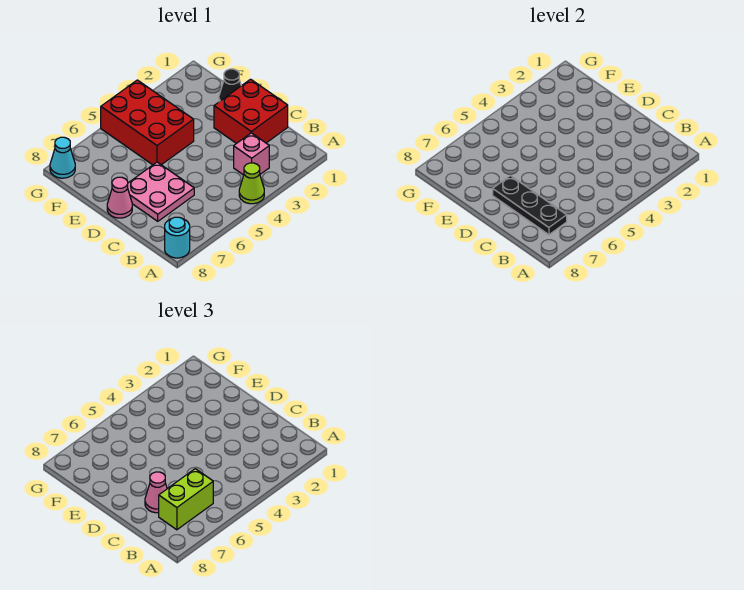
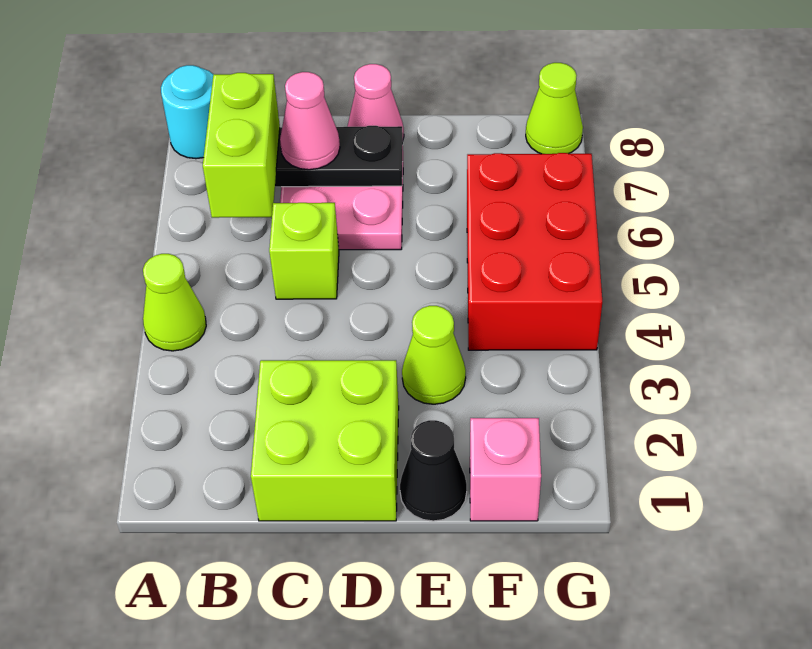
pink 1x1 brick [234,133,269,175] -> pink 1x1 brick moved to [470,418,541,521]
red 2x2 brick [214,79,288,144] -> lime 2x2 brick [251,360,399,521]
none -> lime 1x1 brick [269,203,339,299]
none -> lime 1x1 cone [402,306,466,404]
red 2x3 brick [101,80,194,165] -> red 2x3 brick turned to [467,153,602,350]
cyan 1x1 cone [50,137,75,178] -> lime 1x1 cone [526,63,583,154]

